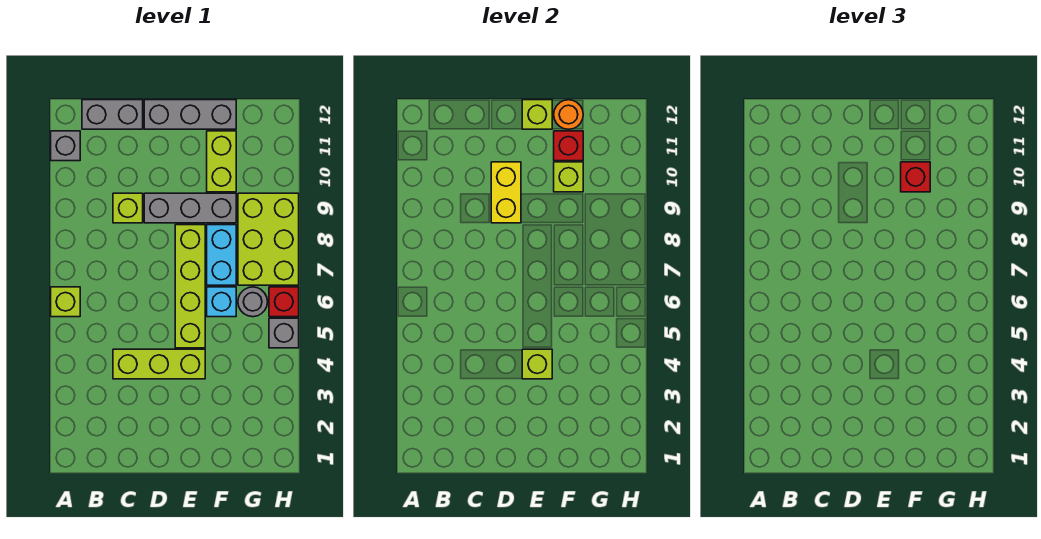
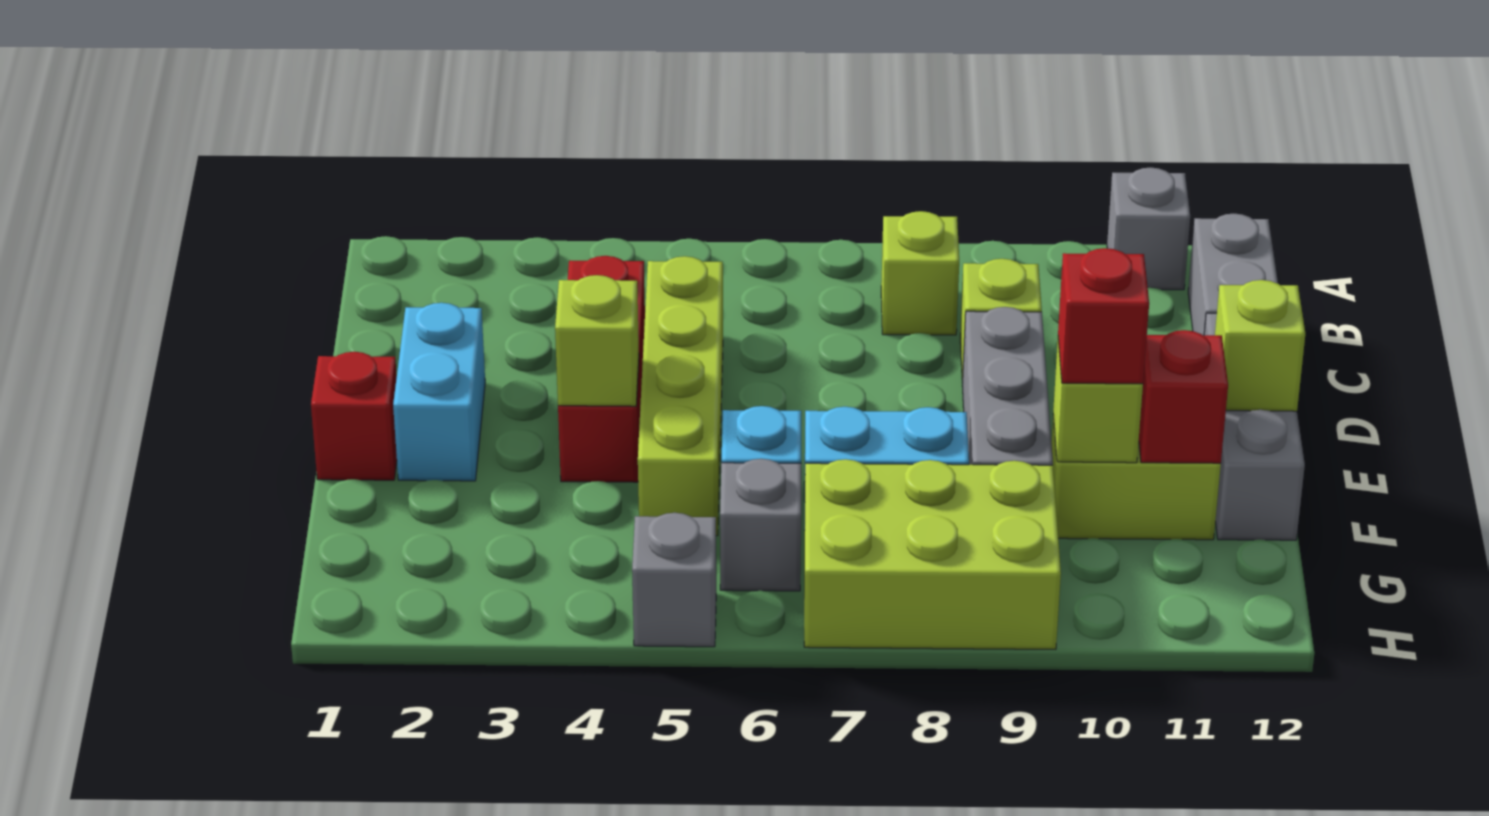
lime 1x1 brick [51,287,80,317] -> lime 1x1 brick moved to [881,211,959,335]
lime 1x3 brick [113,349,205,379] -> red 1x3 brick [558,256,645,482]
none -> cyan 1x2 brick [393,303,485,481]
yellow 1x2 brick [491,162,521,223] -> none
lime 1x4 brick [175,225,205,348] -> lime 1x4 brick turned to [638,256,723,536]
orange 1x1 round brick [554,100,583,129] -> none
grey 1x1 round brick [238,287,268,317] -> grey 1x1 brick [720,459,801,591]
red 1x1 brick [269,287,299,317] -> red 1x1 brick moved to [311,352,397,480]

